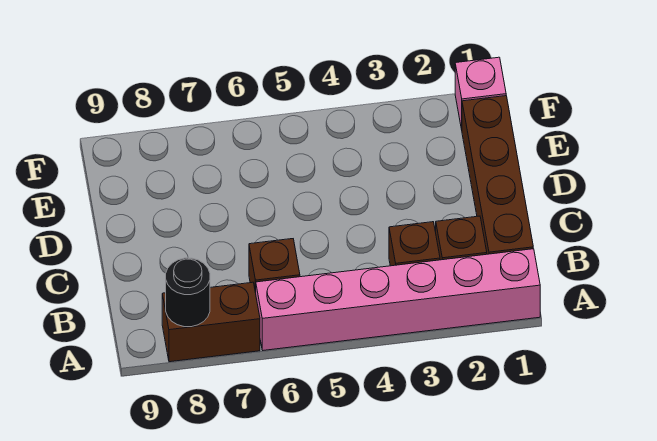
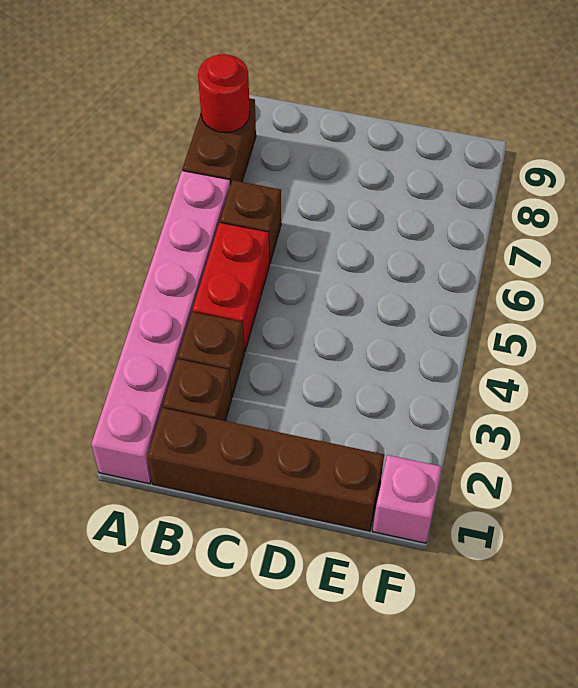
black 1x1 round brick [166,258,210,327] -> red 1x1 round brick [198,54,250,133]
none -> red 1x2 brick [192,223,269,352]

